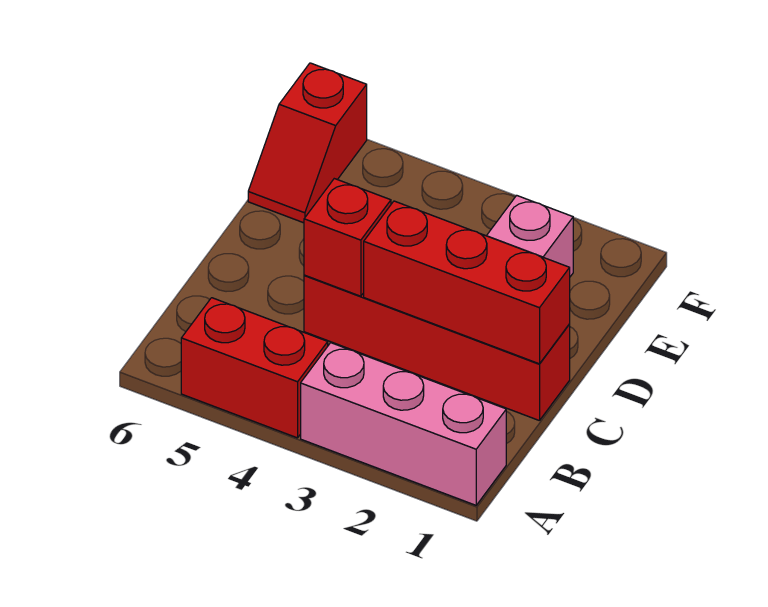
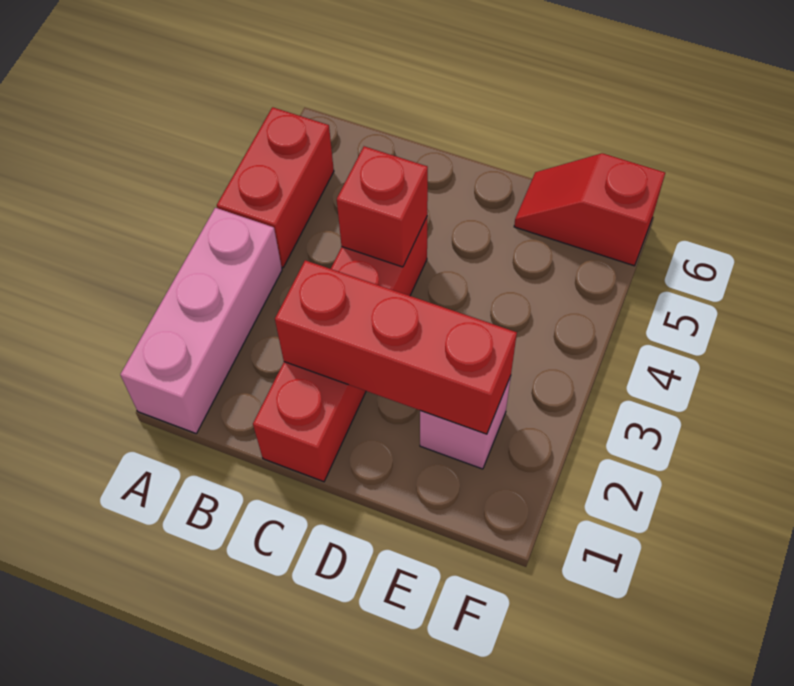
red 1x3 brick [364,201,570,364] -> red 1x3 brick turned to [275,260,517,434]

